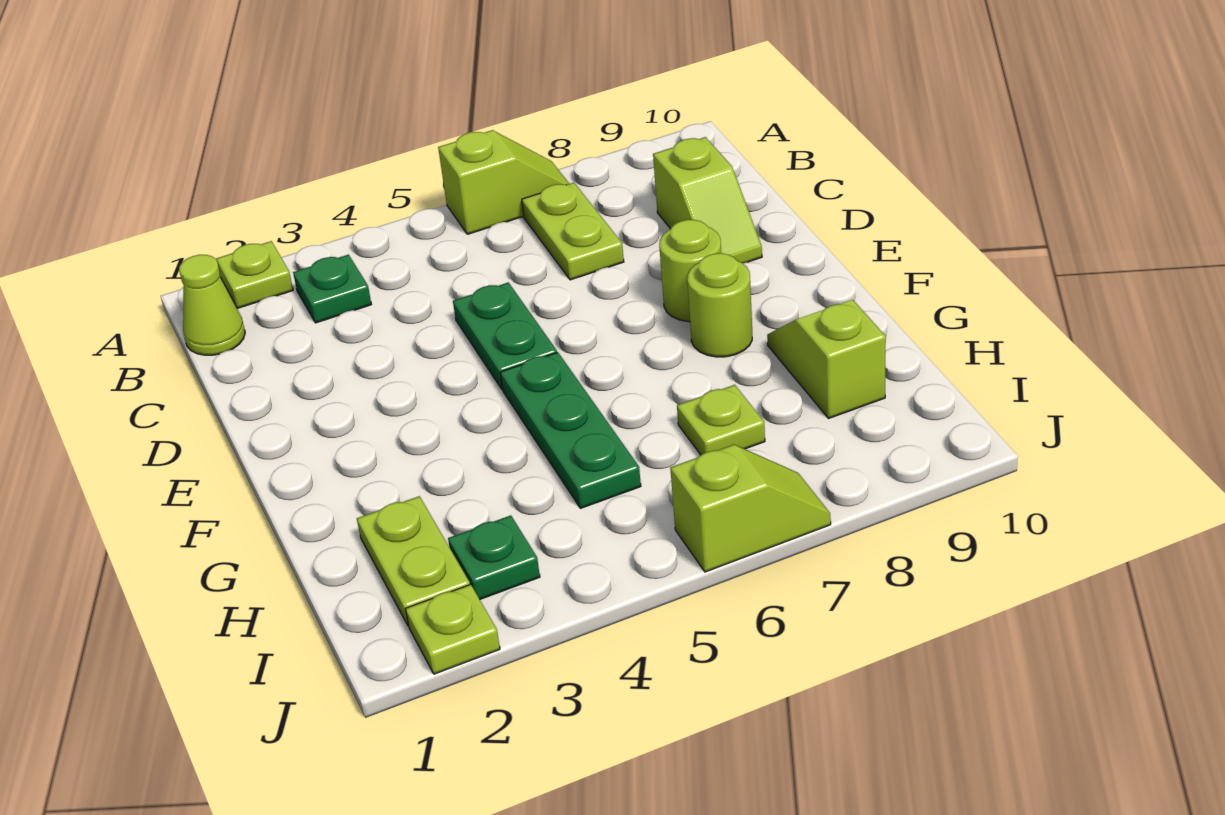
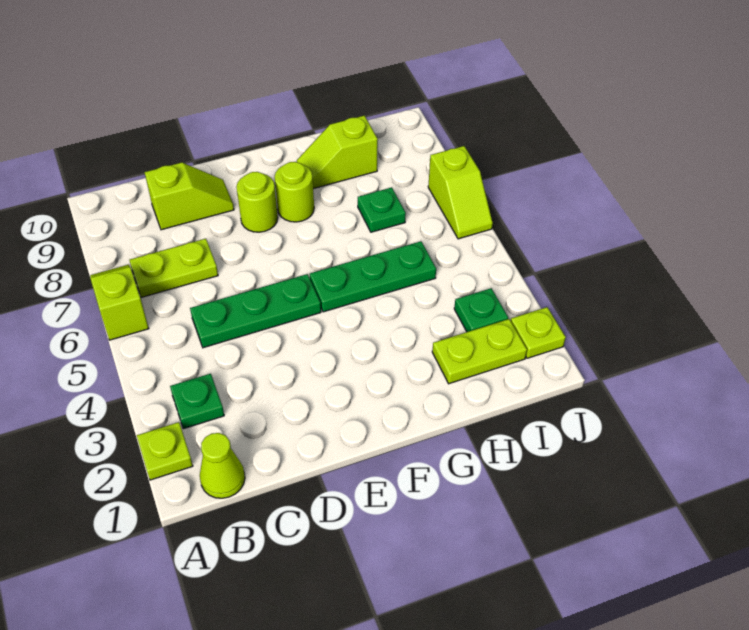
green 1x2 plate [453,282,557,389] -> green 1x3 plate [190,274,321,348]
lime 1x1 plate [677,385,765,455] -> green 1x1 plate [358,187,406,232]
lime 1x2 slope [670,445,831,572] -> lime 1x2 slope turned to [428,146,493,239]

